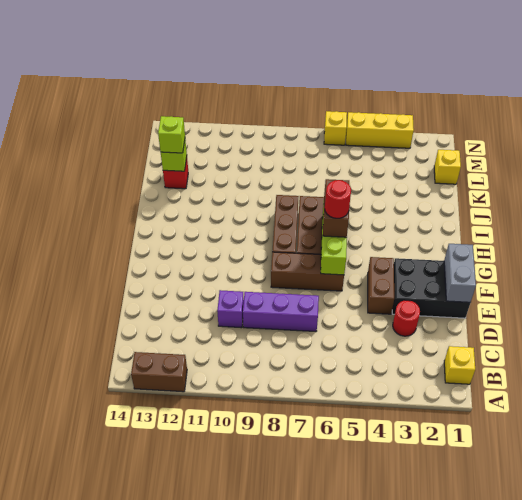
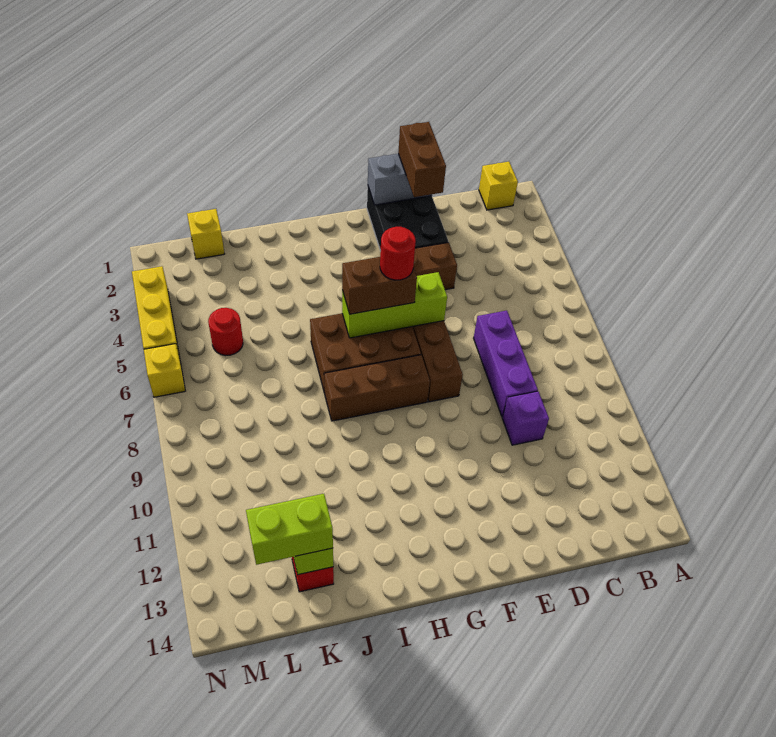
brown 1x2 brick [131,352,187,392] -> brown 1x2 brick moved to [398,122,446,197]
red 1x1 round brick [393,300,420,336] -> red 1x1 round brick moved to [208,308,243,356]
lime 1x1 brick [158,116,185,153] -> lime 1x2 brick [246,494,333,565]

